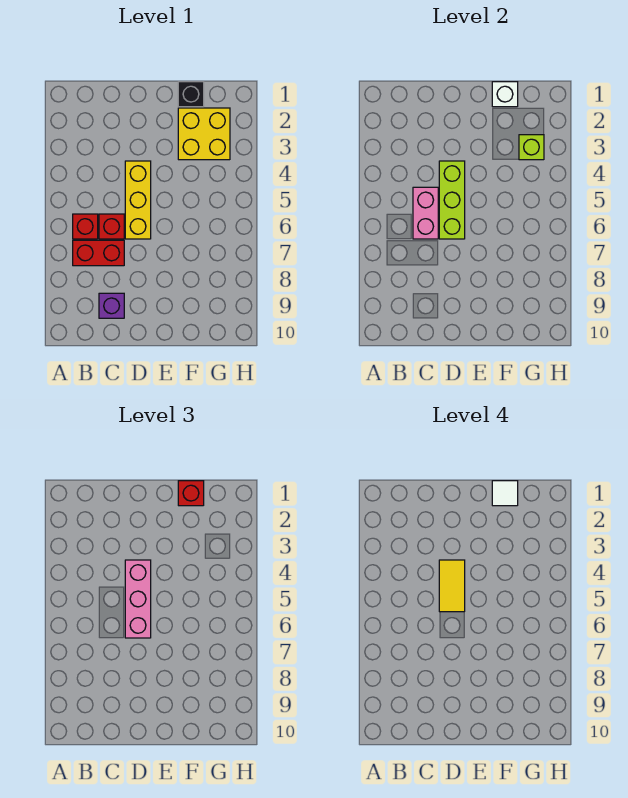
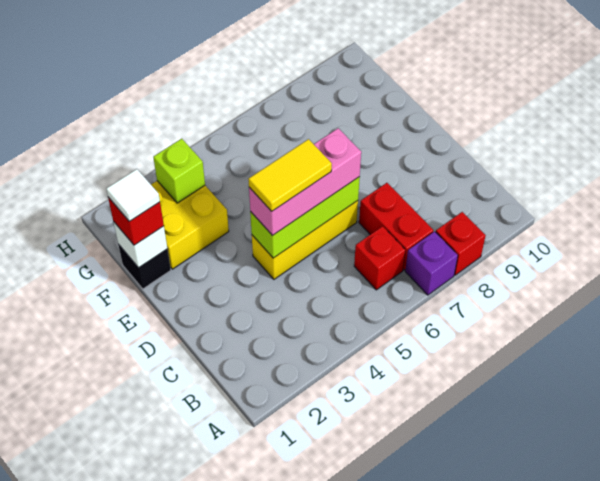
pink 1x2 brick [413,187,438,239] -> none
red 1x1 brick [99,214,124,239] -> red 1x1 brick moved to [436,212,486,275]
purple 1x1 brick [99,293,124,318] -> purple 1x1 brick moved to [405,231,458,295]

